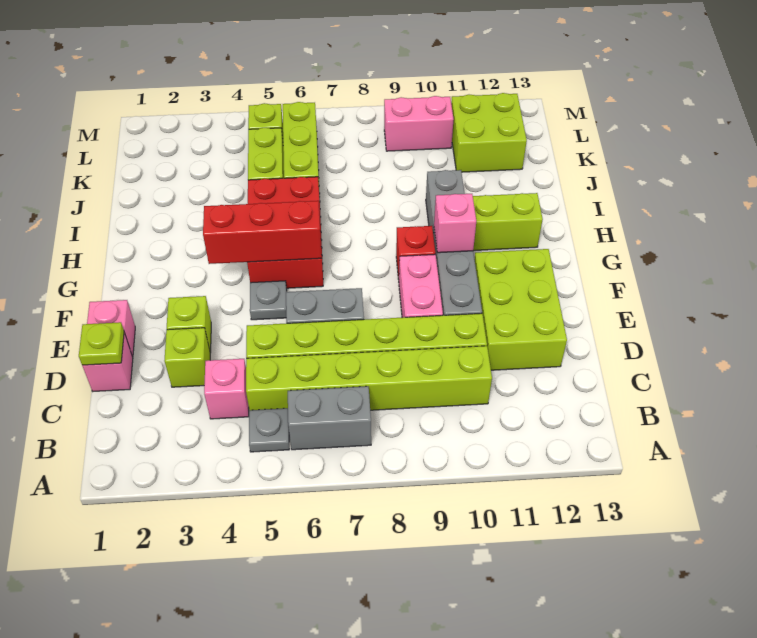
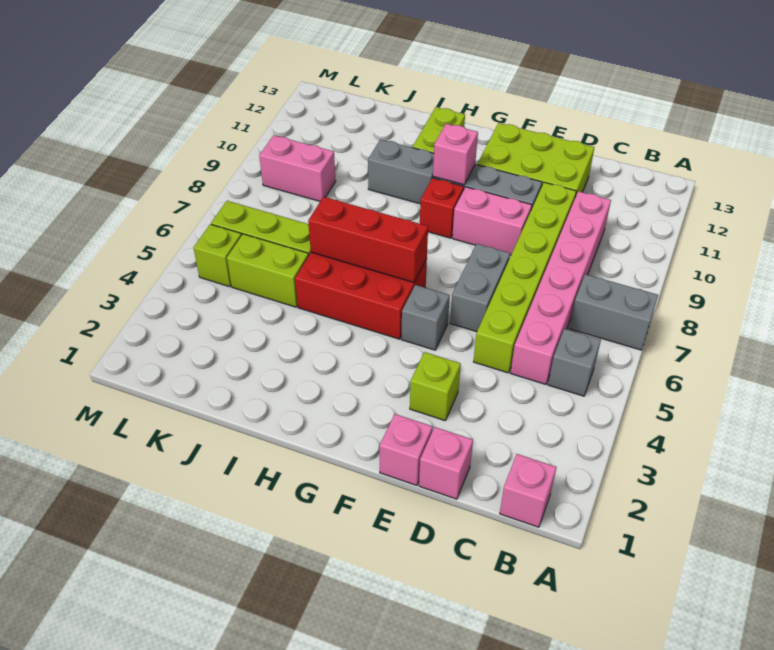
grey 1x1 plate [249,408,289,452] -> grey 1x1 brick [548,329,601,396]
grey 1x2 brick [288,386,371,450] -> grey 1x2 brick turned to [569,274,658,350]
pink 1x1 brick [204,359,249,419] -> pink 1x1 brick moved to [500,454,557,527]
lime 1x6 brick [246,346,492,410] -> pink 1x6 brick [511,191,611,384]
lime 1x1 plate [79,322,124,365] -> none
lime 1x1 brick [164,328,210,387] -> none
grey 1x1 plate [250,281,287,320] -> grey 1x1 brick [401,285,450,350]
red 1x3 brick [203,201,322,264] -> red 1x3 brick turned to [308,197,428,282]
lime 2x2 brick [451,93,527,172] -> none
pink 1x2 brick [384,96,454,151] -> pink 1x2 brick turned to [259,135,336,201]

